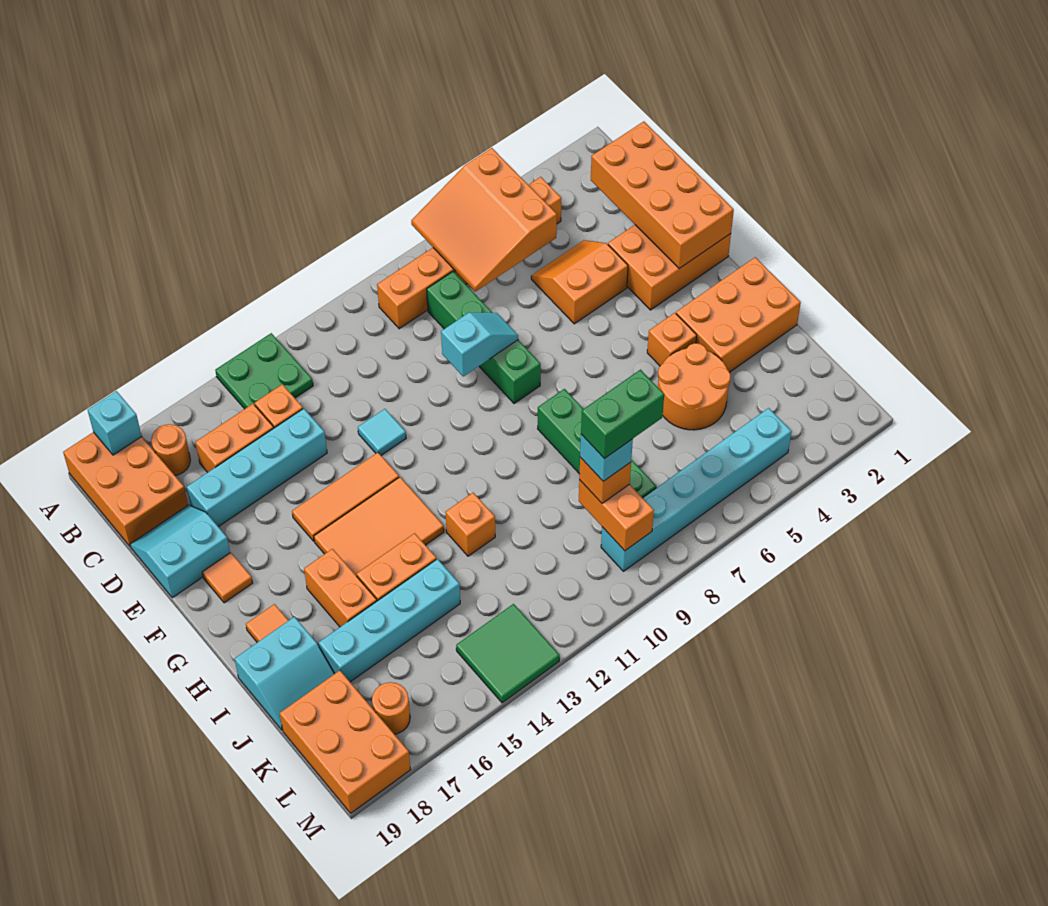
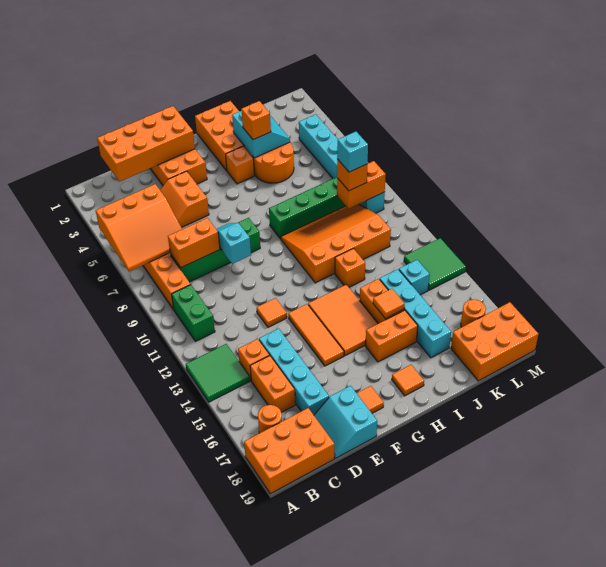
green 2x2 plate [215,333,313,409] -> green 2x2 tile [186,344,250,402]
cyan 1x1 brick [88,391,142,455] -> cyan 1x1 brick moved to [399,260,430,295]
none -> orange 1x2 brick [168,218,220,268]
cyan 1x1 tile [358,409,406,455] -> orange 1x1 tile [257,298,287,327]
none -> orange 3x4 slope [281,204,391,283]
none -> orange 1x1 brick [241,101,271,140]
none -> orange 1x1 tile [373,289,405,319]
cyan 2x2 slope [234,617,334,730] -> cyan 2x2 slope moved to [232,111,290,158]
green 1x2 brick [581,370,664,459] -> green 1x2 brick moved to [172,285,215,341]

